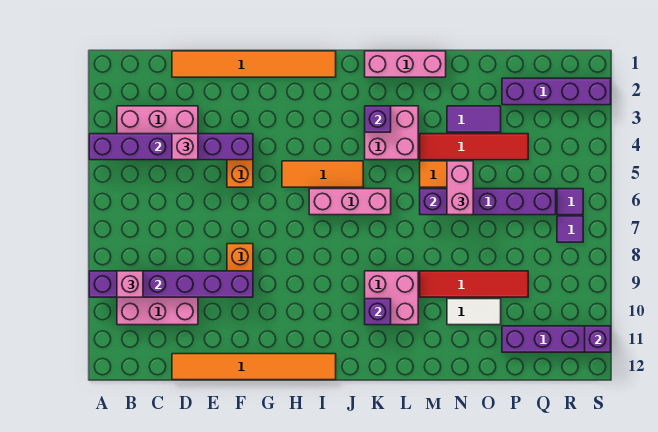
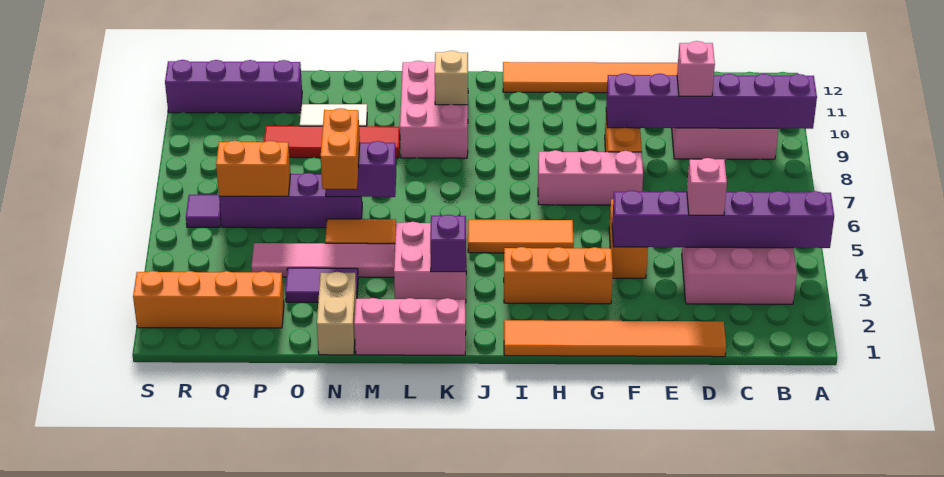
pink 1x1 brick [117,271,143,297] -> pink 1x1 brick moved to [677,41,715,96]
none -> orange 1x3 brick [504,247,613,304]
pink 1x3 brick [309,189,391,215] -> pink 1x3 brick moved to [538,150,643,205]
pink 2x2 brick [365,271,418,325] -> pink 2x3 brick [400,61,468,158]
purple 1x1 brick [365,299,391,325] -> tan 1x1 brick [435,51,468,105]
red 1x4 tile [420,134,528,160] -> pink 1x4 tile [251,243,395,277]
none -> tan 1x2 brick [317,272,357,355]
pink 1x2 brick [447,161,473,215] -> orange 1x2 brick [321,108,360,189]
purple 1x4 brick [502,78,611,105] -> orange 1x4 brick [133,271,284,328]
none -> orange 1x2 brick [216,141,291,196]
purple 1x1 tile [557,216,583,242] -> none
purple 1x1 brick [585,326,611,352] -> none

